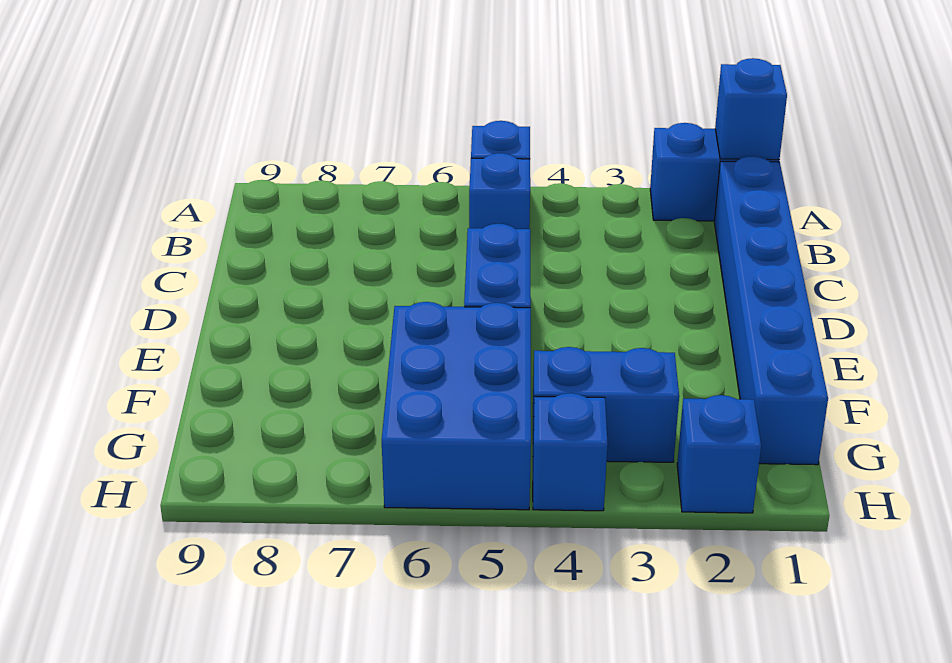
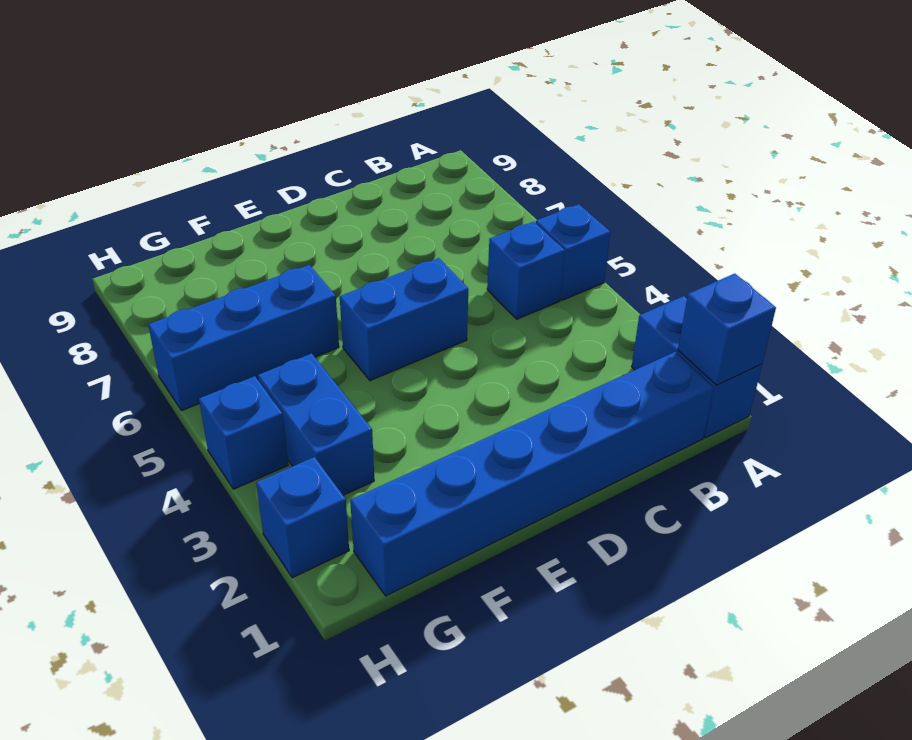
blue 2x3 brick [382,302,531,510] -> blue 1x3 brick [148,265,339,411]

